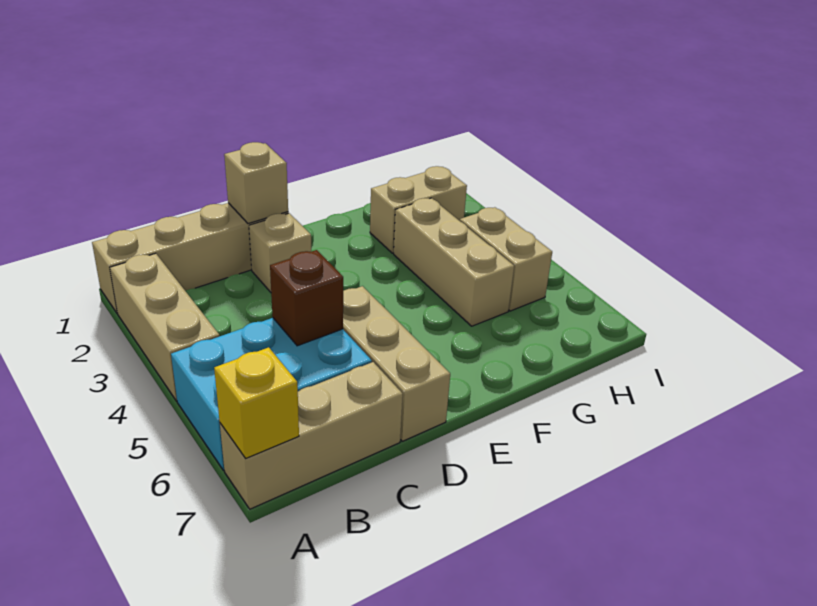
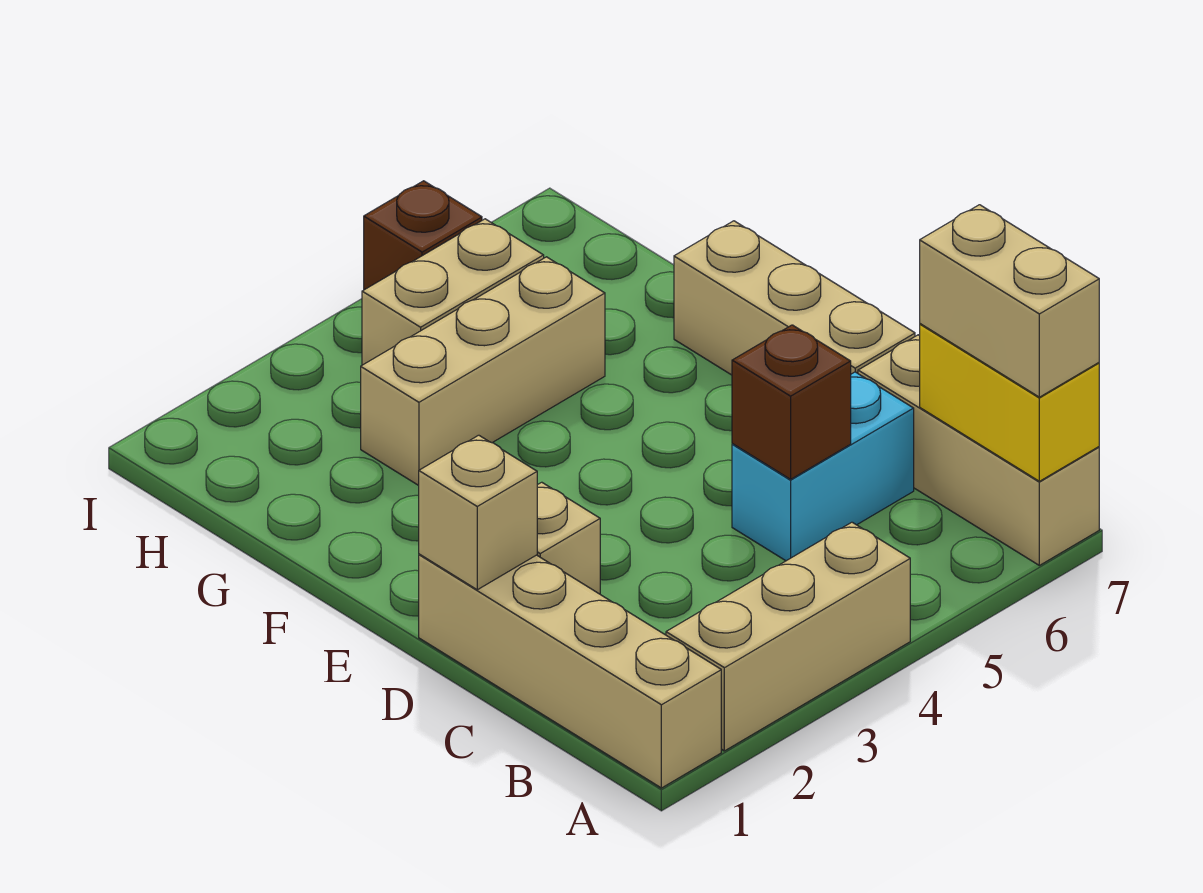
cyan 2x3 brick [171,318,372,470] -> cyan 1x2 brick [732,372,914,561]
yellow 1x1 brick [214,347,299,458] -> yellow 1x2 brick [920,324,1099,481]
tan 1x3 brick [343,286,450,441] -> tan 1x3 brick turned to [674,221,915,375]
tan 1x2 brick [370,166,467,253] -> tan 1x2 brick moved to [920,205,1099,397]
none -> brown 1x1 brick [364,181,482,290]

